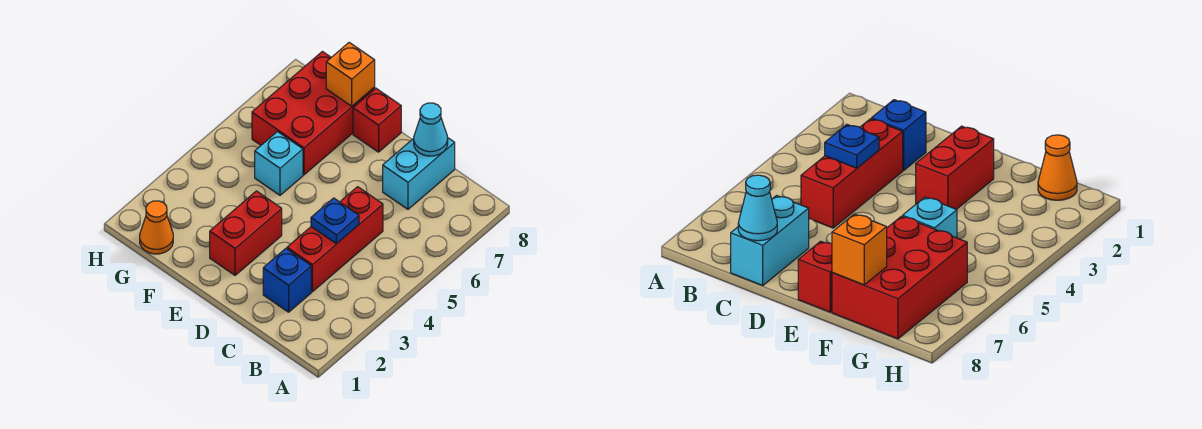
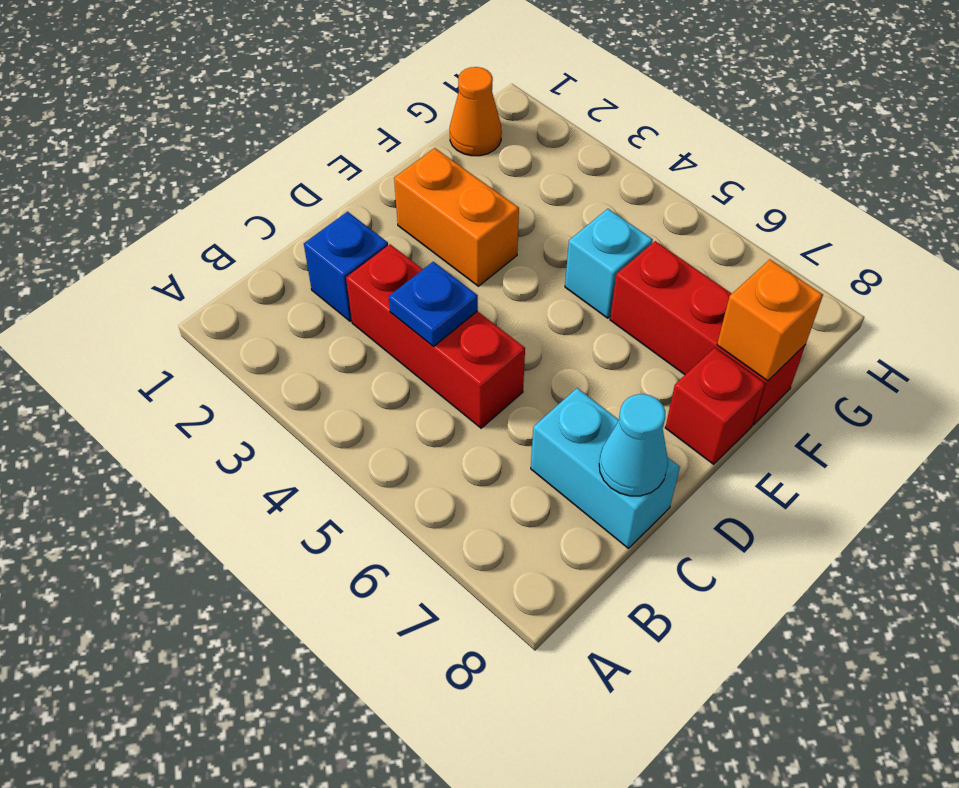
red 1x2 brick [210,191,282,275] -> orange 1x2 brick [394,148,519,286]
red 2x3 brick [252,52,375,175] -> red 1x3 brick [610,241,805,425]

